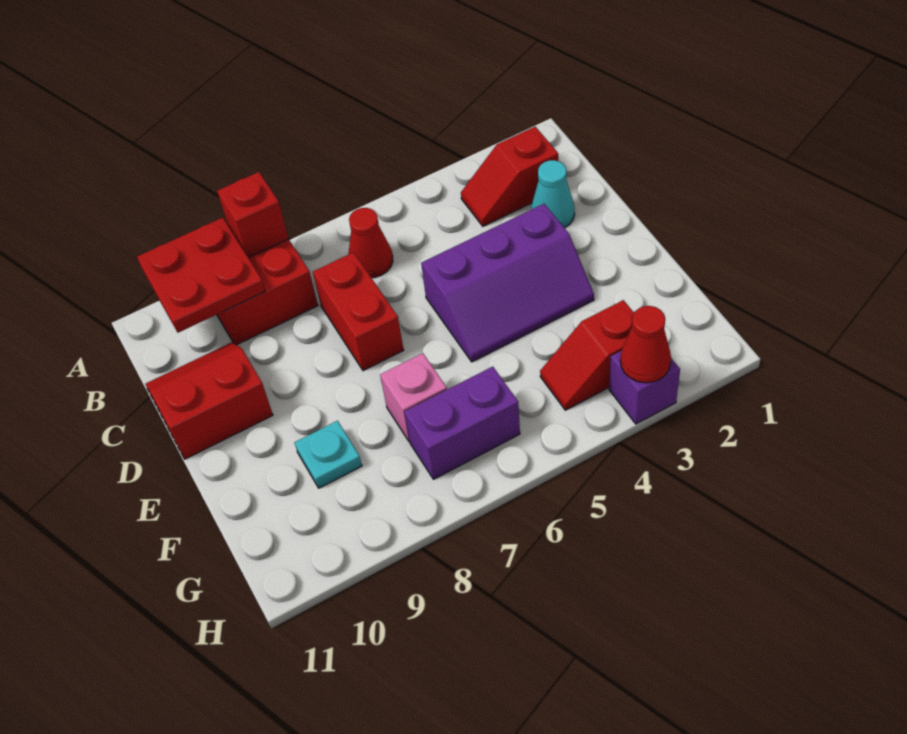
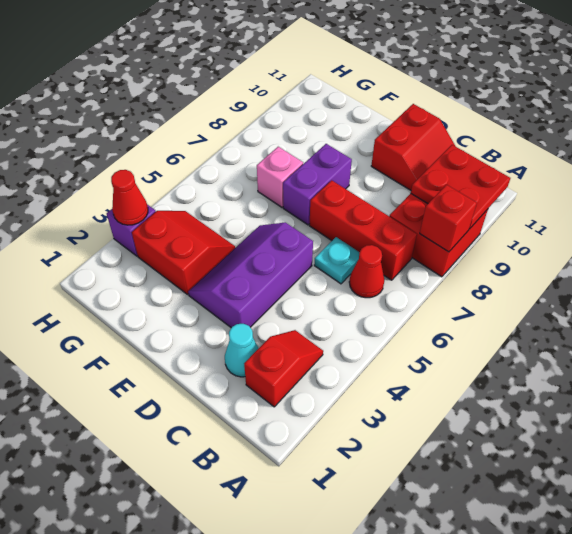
red 1x2 brick [313,252,404,371] -> red 1x3 brick [309,180,417,280]
cyan 1x1 plate [294,421,362,488] -> cyan 1x1 plate moved to [314,237,360,284]
red 1x2 slope [540,300,634,410] -> red 2x2 slope [132,211,235,294]
purple 1x2 brick [404,367,520,479] -> purple 1x2 brick moved to [283,144,352,225]

